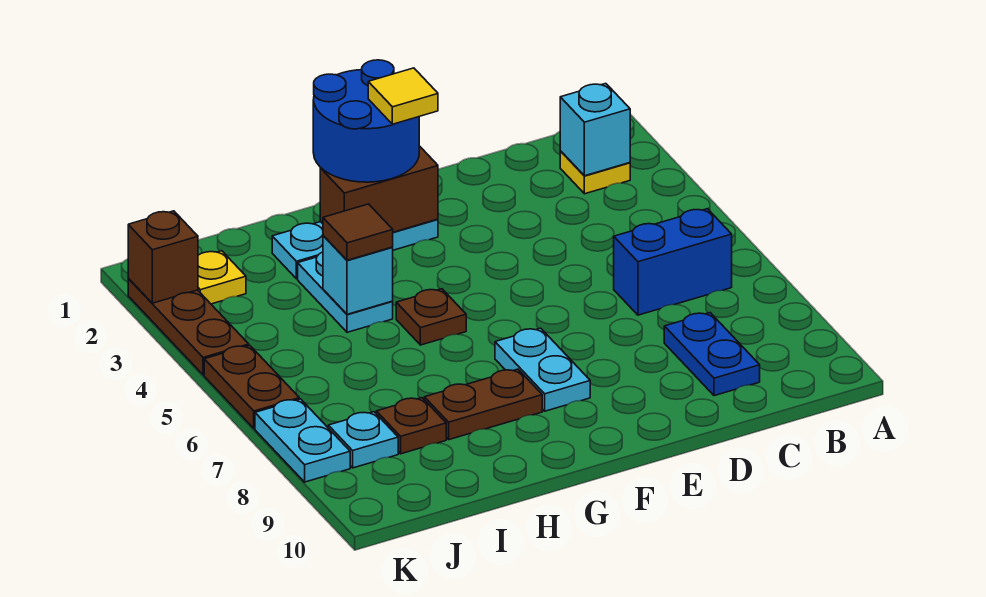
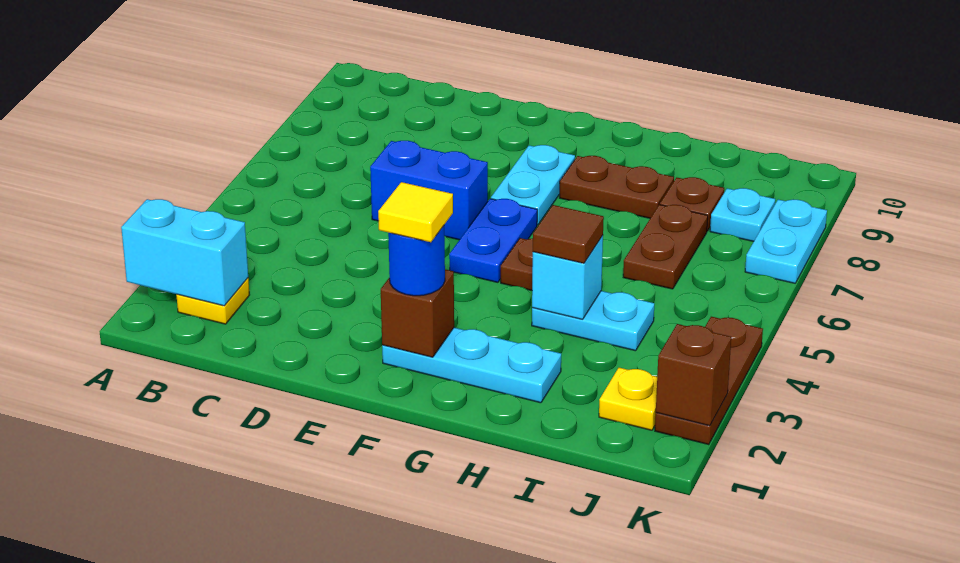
cyan 1x1 brick [560,84,630,176] -> cyan 1x2 brick [121,199,248,306]
blue 1x2 brick [614,209,732,315] -> blue 1x2 brick moved to [370,141,488,240]
blue 1x2 plate [664,313,760,396] -> blue 1x2 plate moved to [449,199,537,282]
blue 2x2 round brick [313,60,419,182] -> blue 1x1 round brick [388,226,445,296]
brown 1x2 brick [320,146,438,232] -> brown 1x1 brick [381,269,454,357]
cyan 1x2 plate [298,252,393,332] -> cyan 1x2 plate turned to [532,291,654,351]
brown 1x2 plate [204,345,299,428] -> brown 1x2 plate moved to [623,205,708,289]

